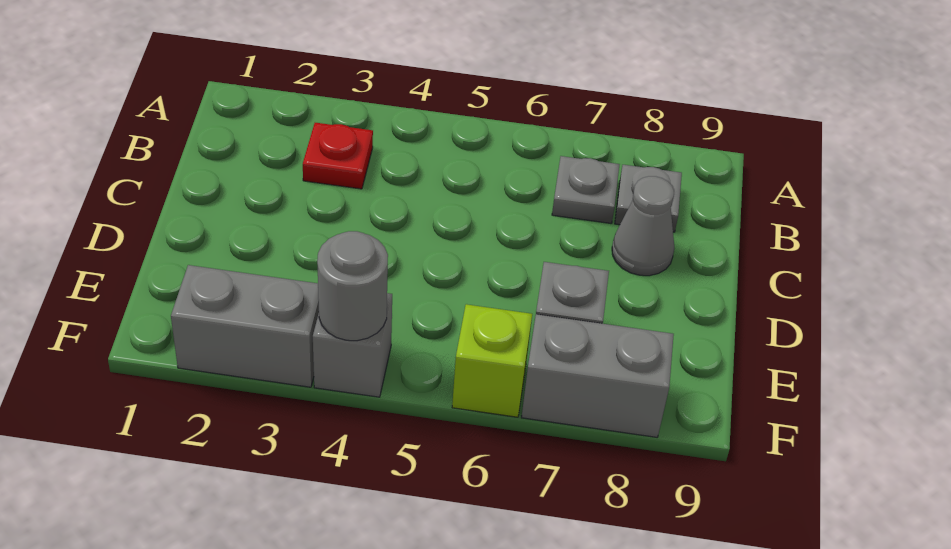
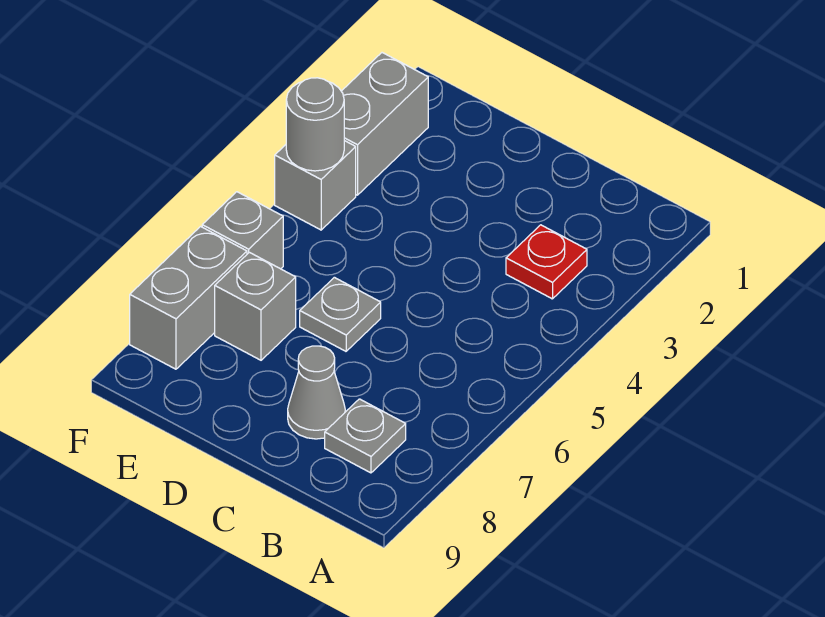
grey 1x1 plate [552,156,620,223] -> grey 1x1 plate moved to [300,277,381,351]
lime 1x1 brick [452,304,532,417] -> grey 1x1 brick [202,192,283,269]

